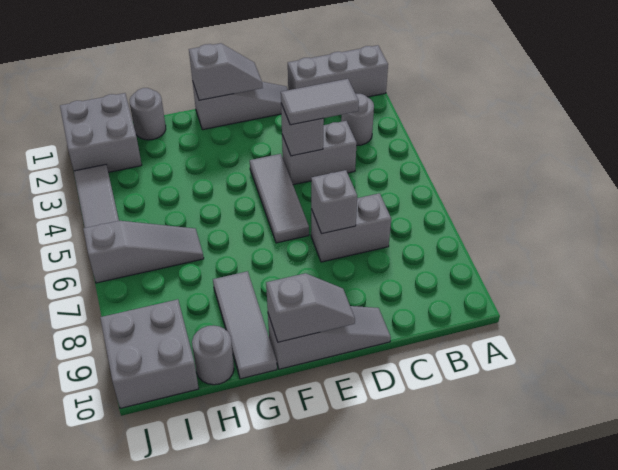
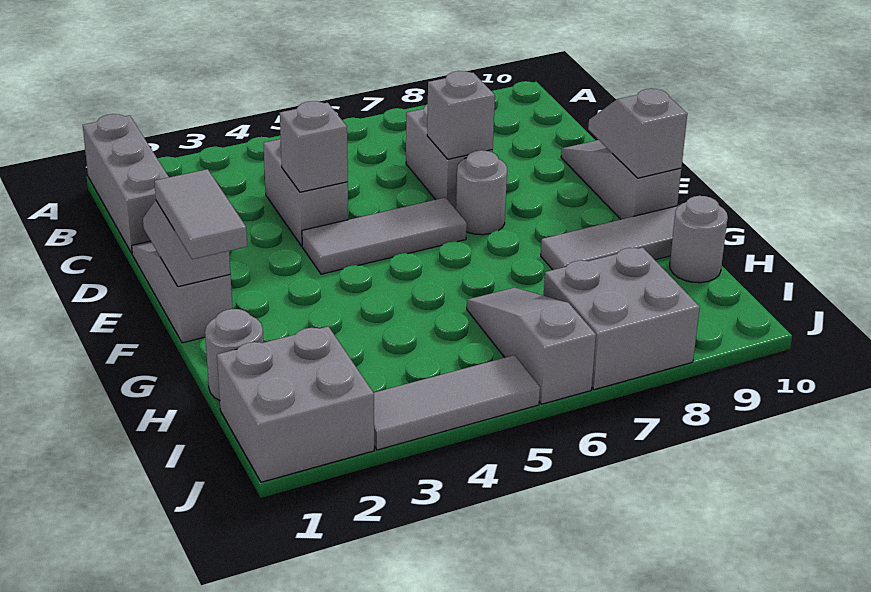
grey 1x1 round brick [341,94,374,146] -> grey 1x1 round brick moved to [456,150,507,235]
grey 1x2 tile [281,79,359,125] -> grey 1x2 tile moved to [154,169,247,259]
grey 2x2 brick [100,299,199,408] -> grey 2x2 brick moved to [544,248,700,390]

